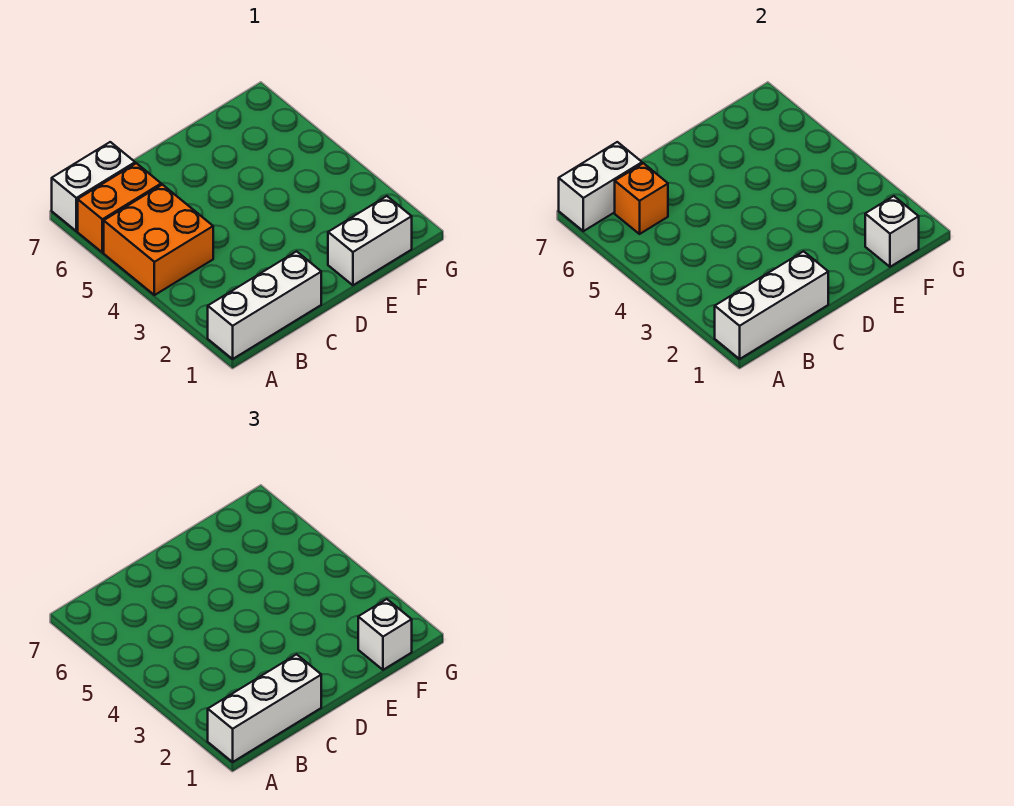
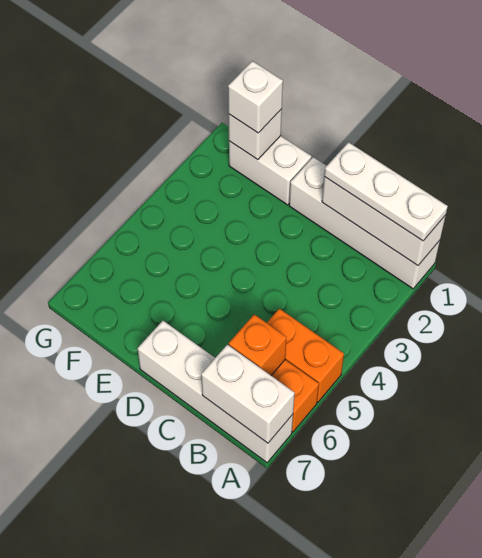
white 1x3 brick [208,251,321,359] -> white 1x4 brick [289,157,440,289]
white 1x3 brick [208,654,321,762] -> white 1x3 plate [324,142,448,241]
orange 2x2 brick [104,185,213,295] -> orange 1x2 brick [267,309,344,402]
white 1x2 brick [52,142,135,231] -> white 1x4 brick [137,321,293,463]

